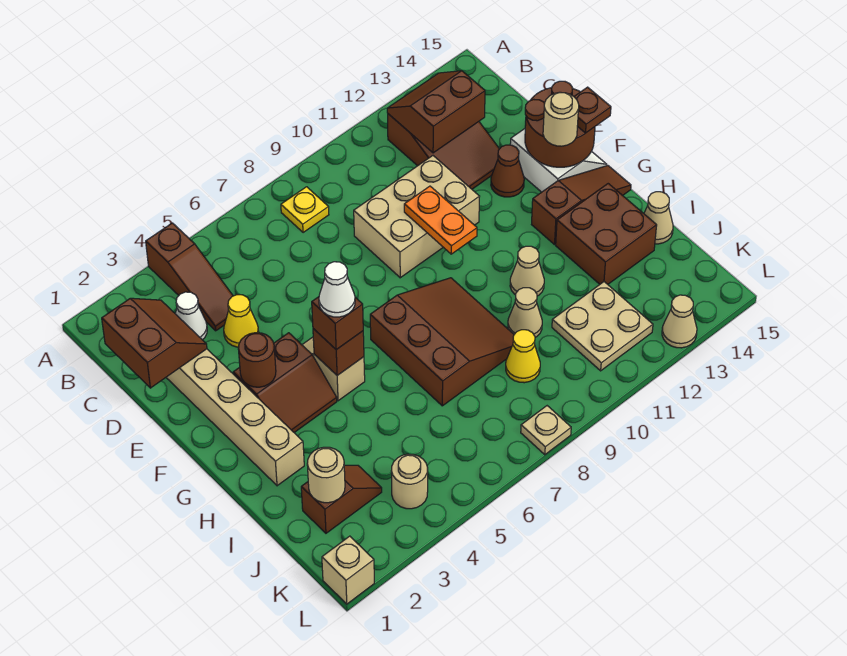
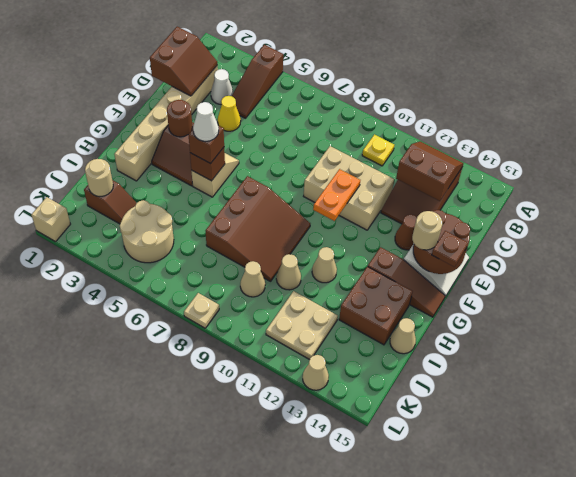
yellow 1x1 plate [281,187,329,233] -> yellow 1x1 plate moved to [362,135,394,166]
yellow 1x1 cone [506,330,540,383] -> tan 1x1 cone [240,261,265,297]
tan 1x1 round brick [391,454,428,509] -> tan 2x2 round brick [120,200,174,263]

